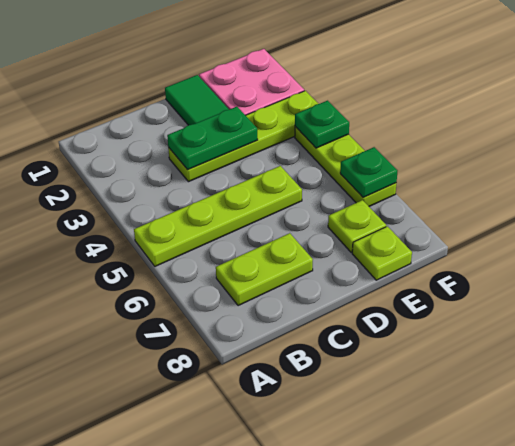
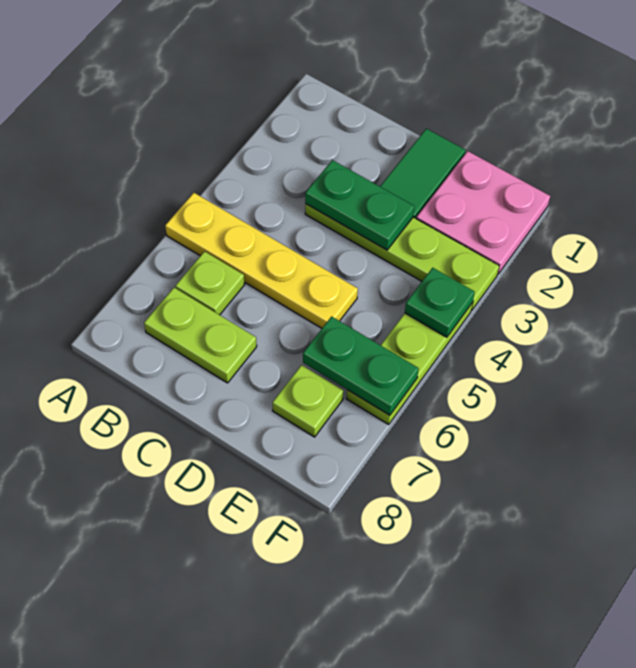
lime 1x4 plate [134,166,302,266] -> yellow 1x4 plate [165,193,358,328]
lime 1x1 plate [352,226,412,280] -> lime 1x1 plate moved to [176,251,245,315]
green 1x1 plate [340,147,397,197] -> green 1x2 plate [303,317,419,415]

